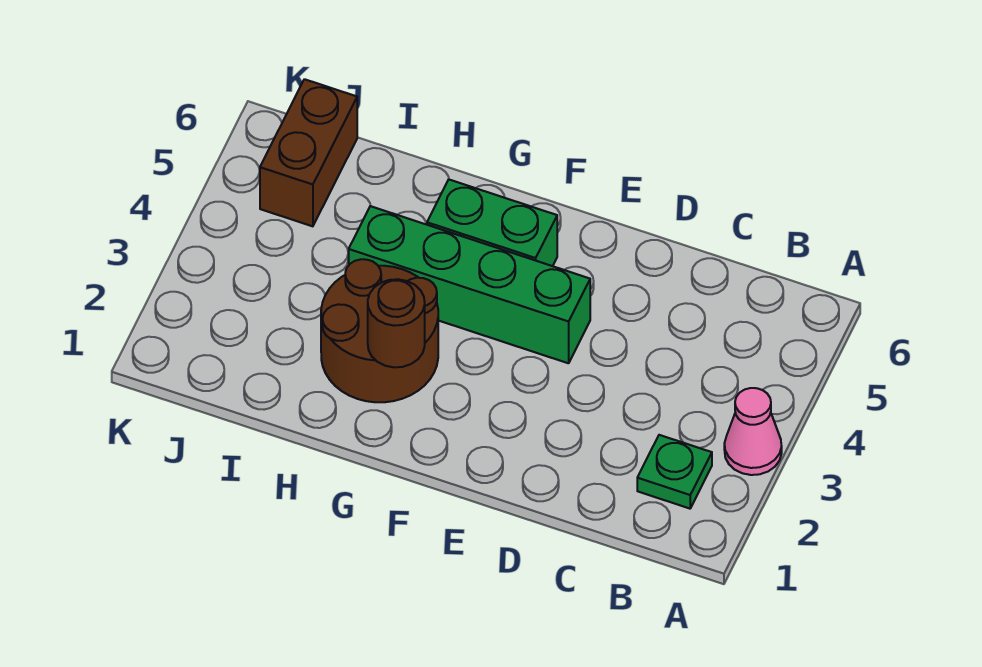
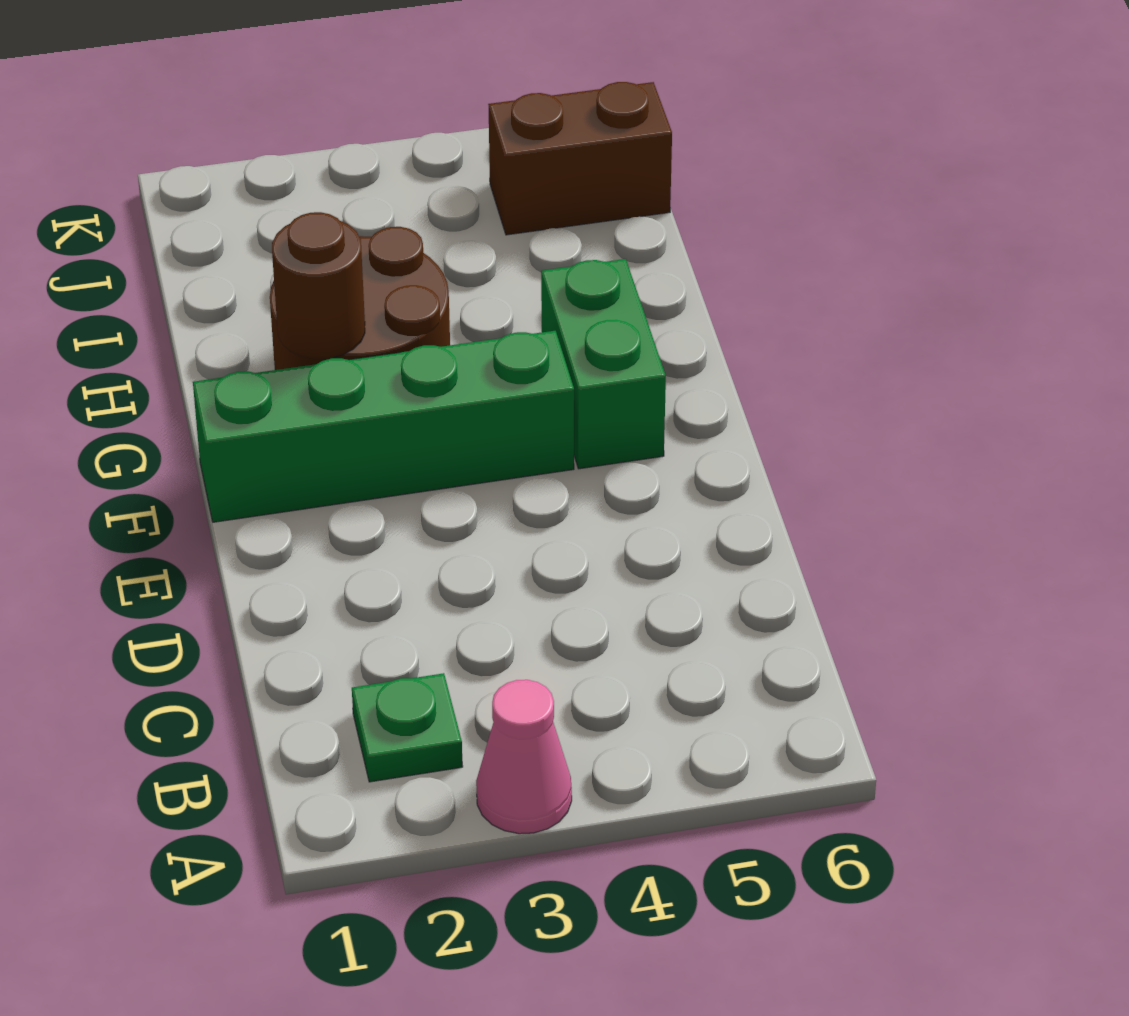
green 1x4 brick [349,206,590,363] -> green 1x4 brick turned to [193,331,574,522]

